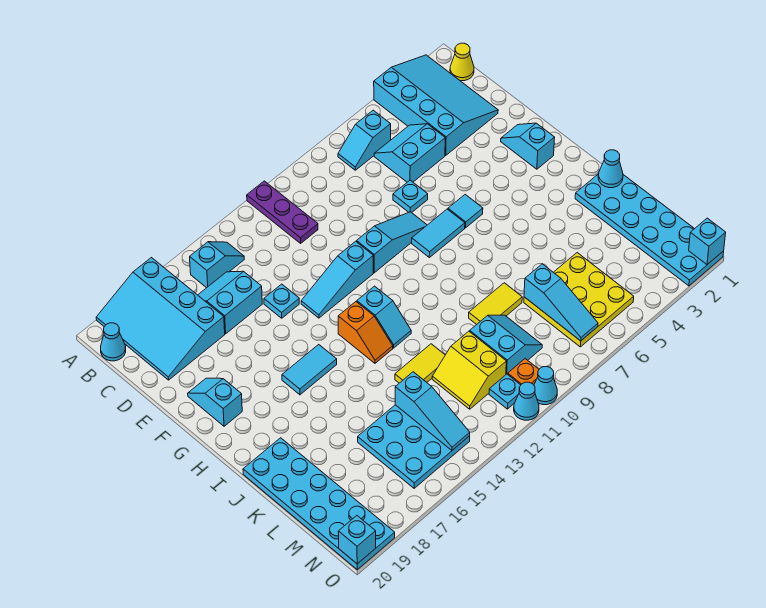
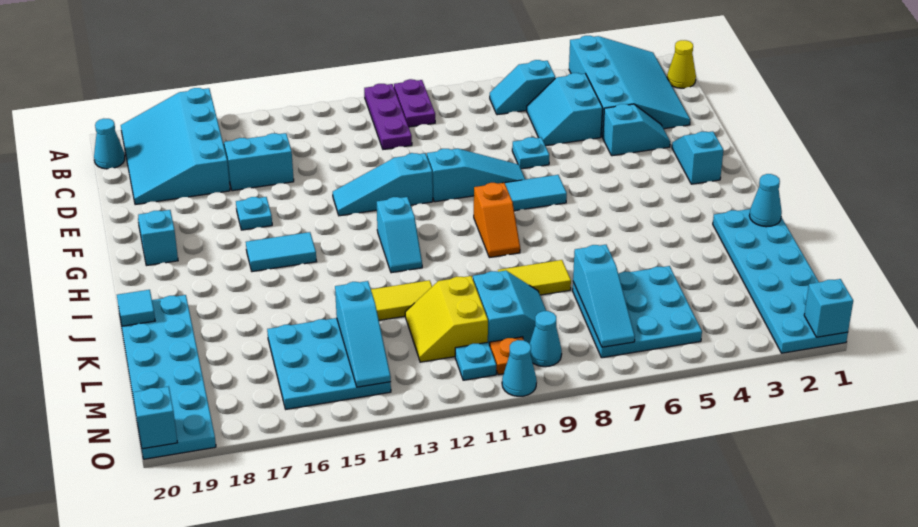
none -> purple 1x2 plate [394,79,435,127]
cyan 1x2 slope [190,242,244,288] -> cyan 1x2 slope moved to [603,104,670,156]
cyan 2x2 slope [374,124,445,182] -> cyan 2x2 slope turned to [527,73,603,146]
cyan 1x1 plate [264,284,299,318] -> cyan 1x1 plate moved to [236,197,272,230]
cyan 1x1 tile [448,195,483,228] -> cyan 1x1 tile moved to [117,290,155,326]
orange 1x2 slope [338,302,393,363] -> orange 1x2 slope moved to [474,183,520,258]
yellow 3x3 plate [524,253,634,347] -> cyan 3x3 plate [573,266,702,358]
cyan 1x1 cone [514,382,539,420] -> cyan 1x1 cone moved to [530,311,562,367]

